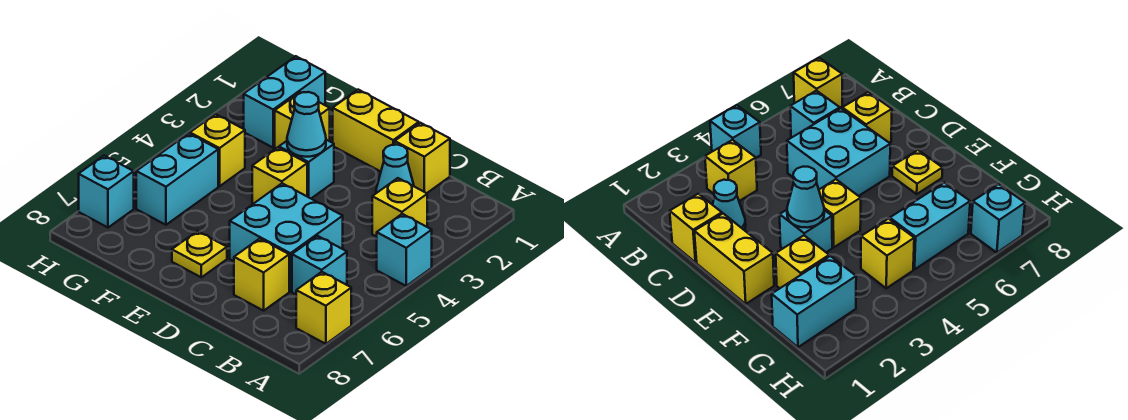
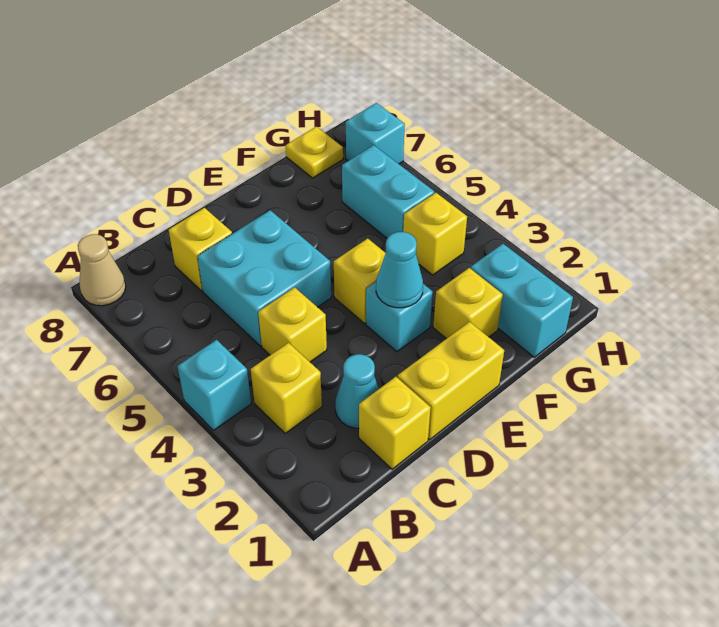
yellow 1x1 brick [296,272,351,344] -> yellow 1x1 brick moved to [258,287,327,362]
none -> tan 1x1 cone [78,234,126,306]
cyan 1x1 brick [292,236,347,294] -> none
yellow 1x1 plate [172,231,227,277] -> yellow 1x1 plate moved to [286,127,343,178]

